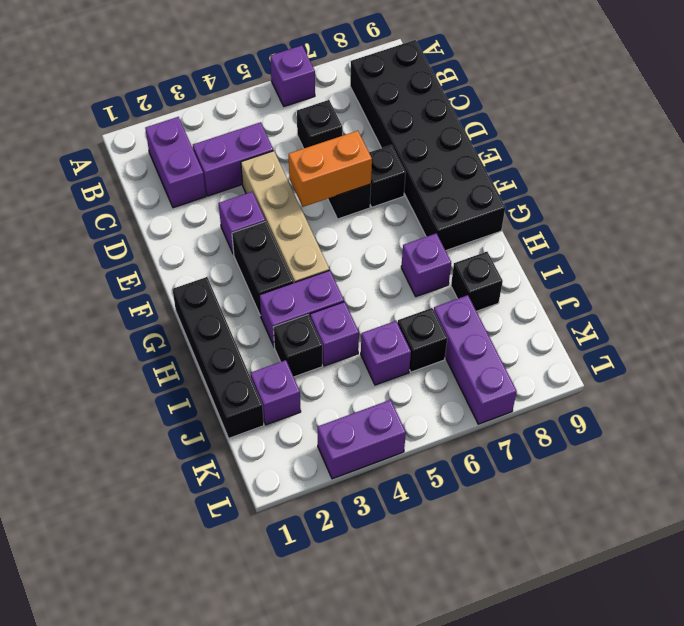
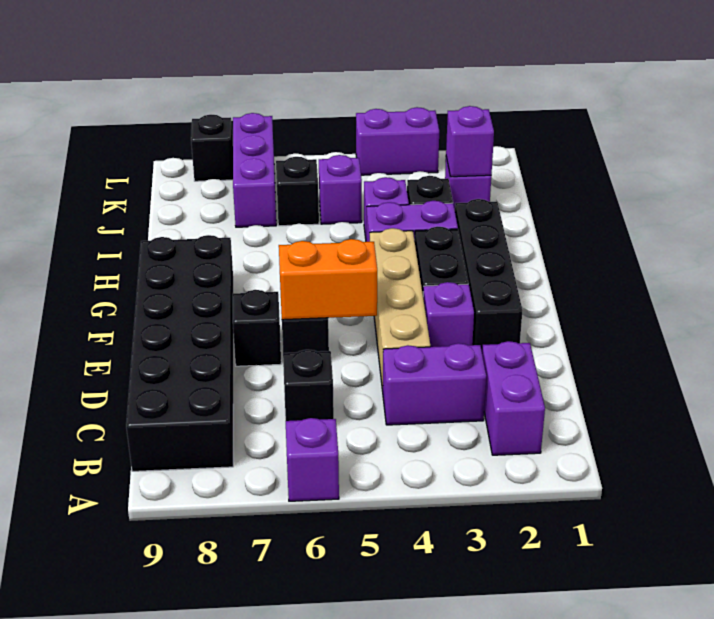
black 1x4 brick [173,277,264,438] -> black 1x4 brick moved to [455,199,523,350]
purple 1x1 brick [401,233,451,297] -> purple 1x1 brick moved to [446,106,494,177]
black 1x1 brick [451,252,503,311] -> black 1x1 brick moved to [191,115,233,181]

